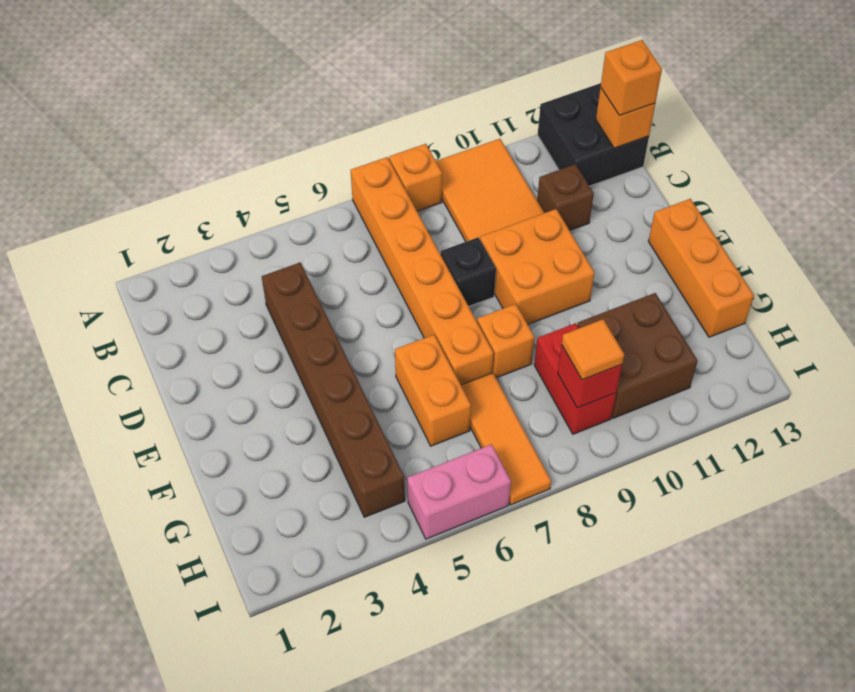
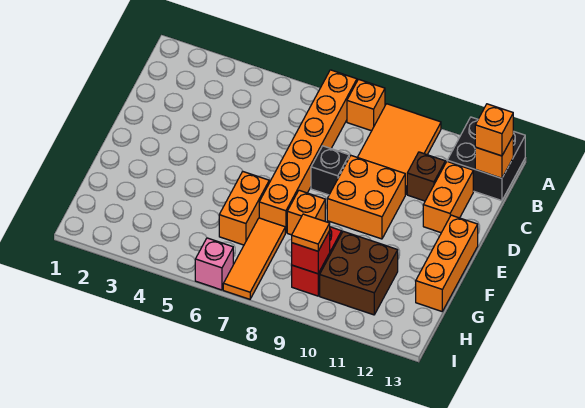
brown 1x6 brick [262,262,405,517] -> none
none -> orange 1x2 brick [423,162,473,233]
pink 1x2 brick [407,444,511,539] -> pink 1x1 brick [195,238,233,290]

